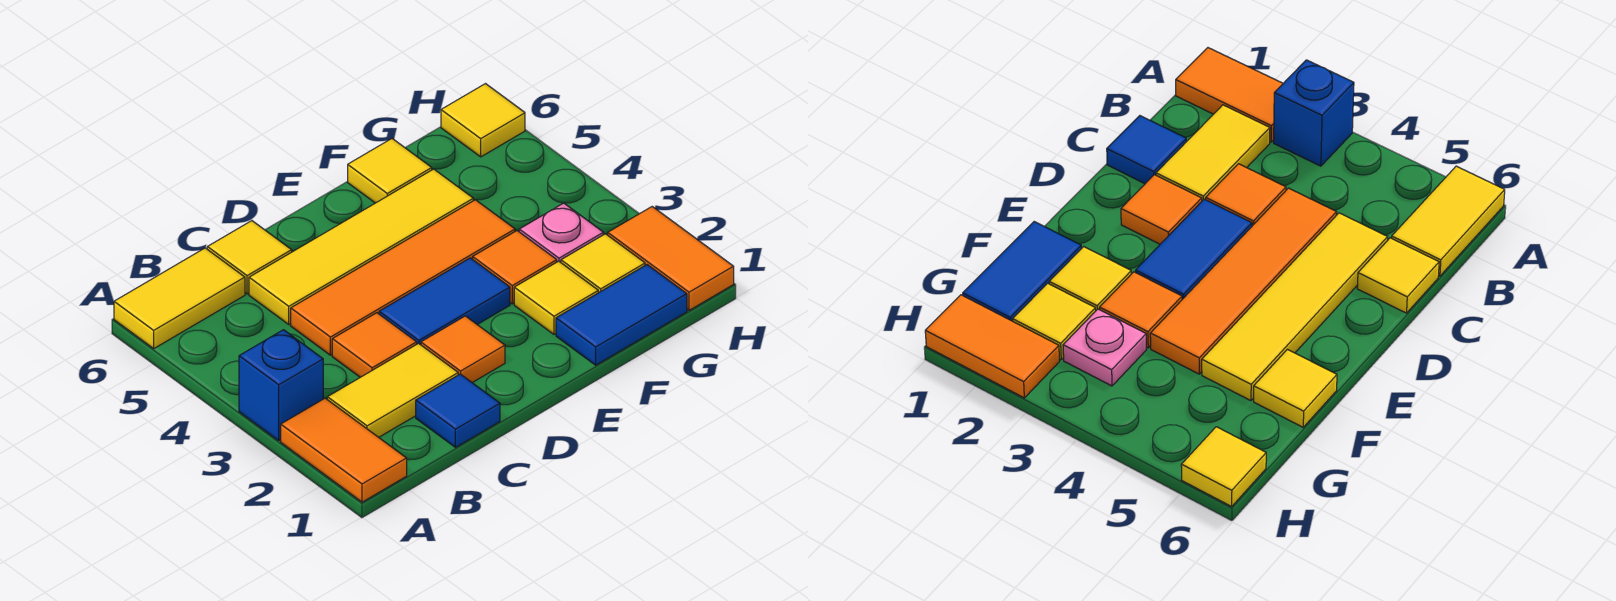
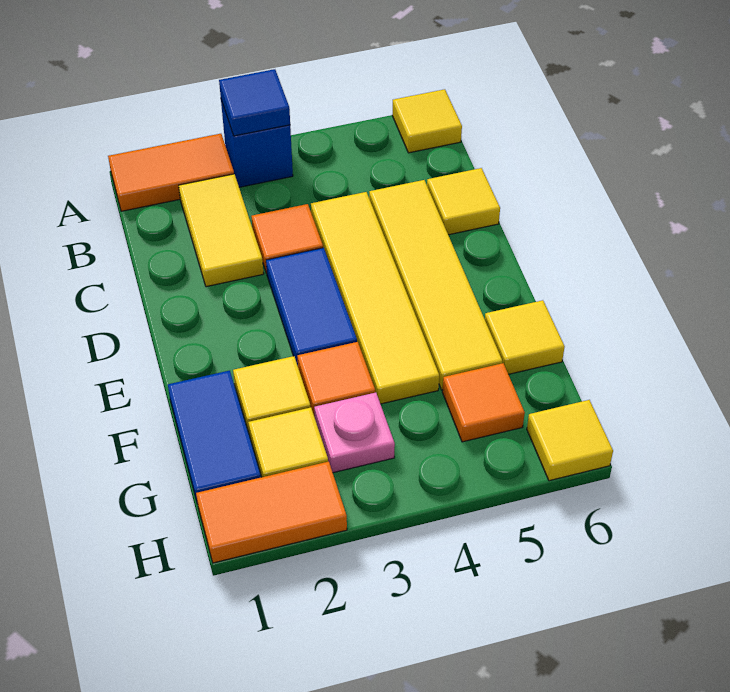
yellow 1x2 tile [114,248,245,348] -> yellow 1x1 tile [392,89,462,153]
blue 1x1 tile [416,374,500,447] -> blue 1x1 tile moved to [219,69,290,136]
orange 1x4 tile [291,200,515,355] -> yellow 1x4 tile [311,192,439,404]
orange 1x1 tile [421,316,505,382] -> orange 1x1 tile moved to [442,363,525,442]

